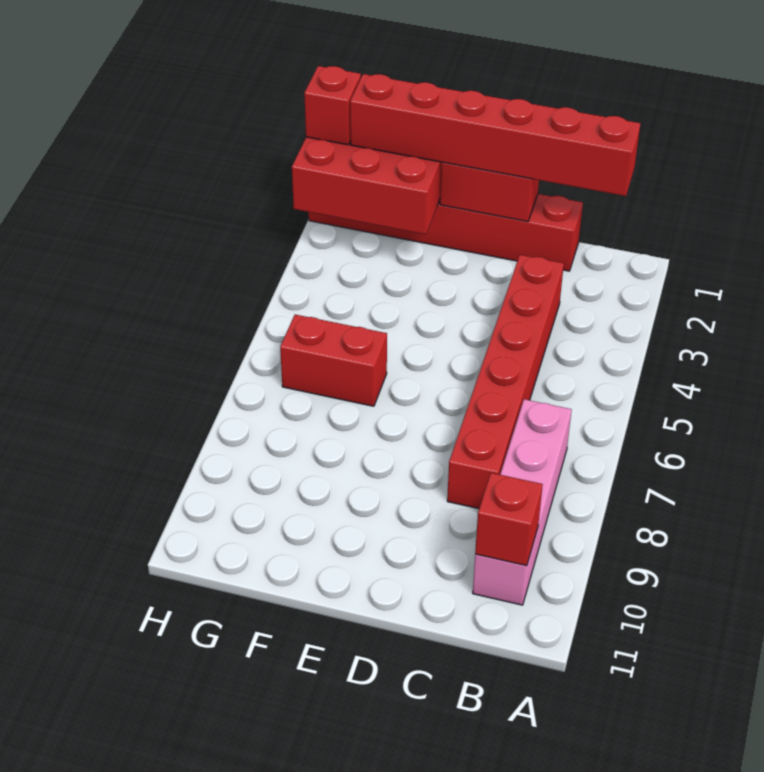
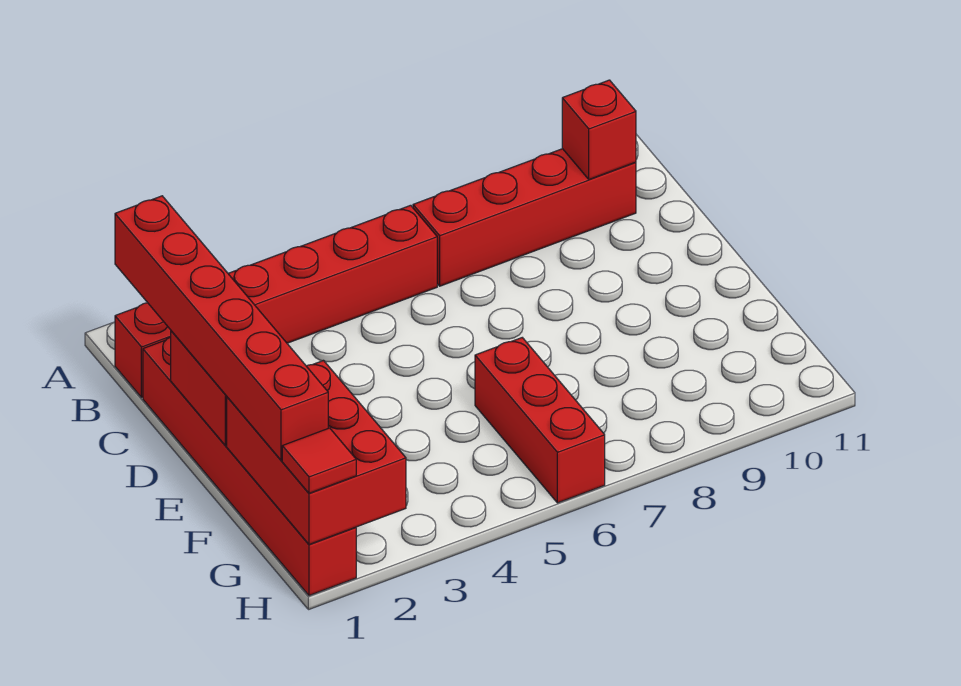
pink 1x4 brick [473,399,572,605] -> red 1x4 brick [413,149,636,286]
red 1x6 brick [447,255,564,509] -> red 1x6 brick moved to [115,205,437,398]
red 1x2 brick [280,315,387,406] -> red 1x3 brick [475,338,605,503]
red 1x1 brick [304,66,361,145] -> red 1x1 tile [282,428,356,493]

